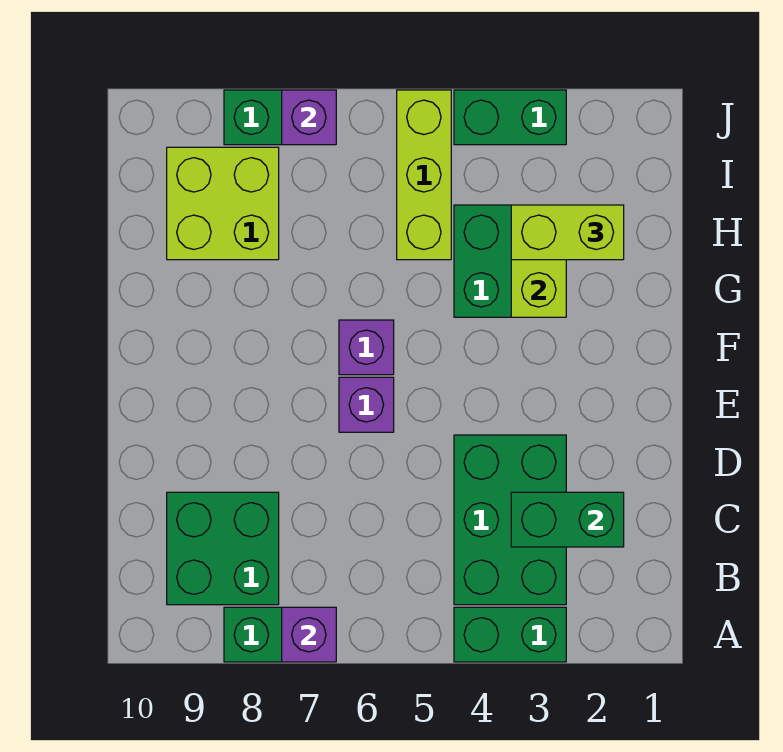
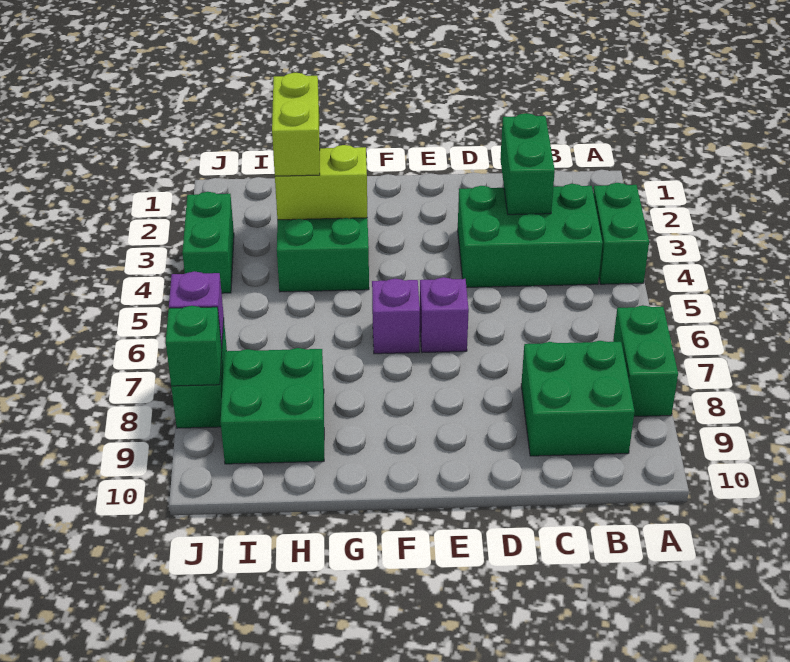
purple 1x1 brick [282,607,336,662] -> none
lime 1x3 brick [397,90,451,260] -> none
lime 2x2 brick [167,147,279,260] -> green 2x2 brick [221,348,324,464]
none -> green 1x1 brick [166,306,222,386]

